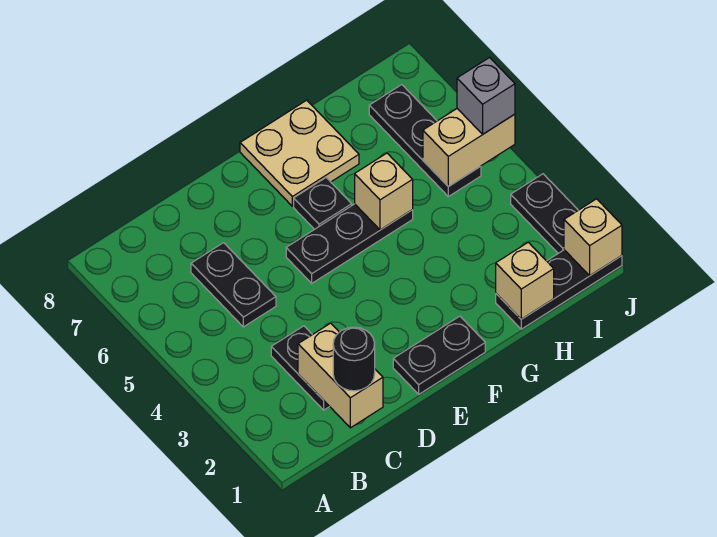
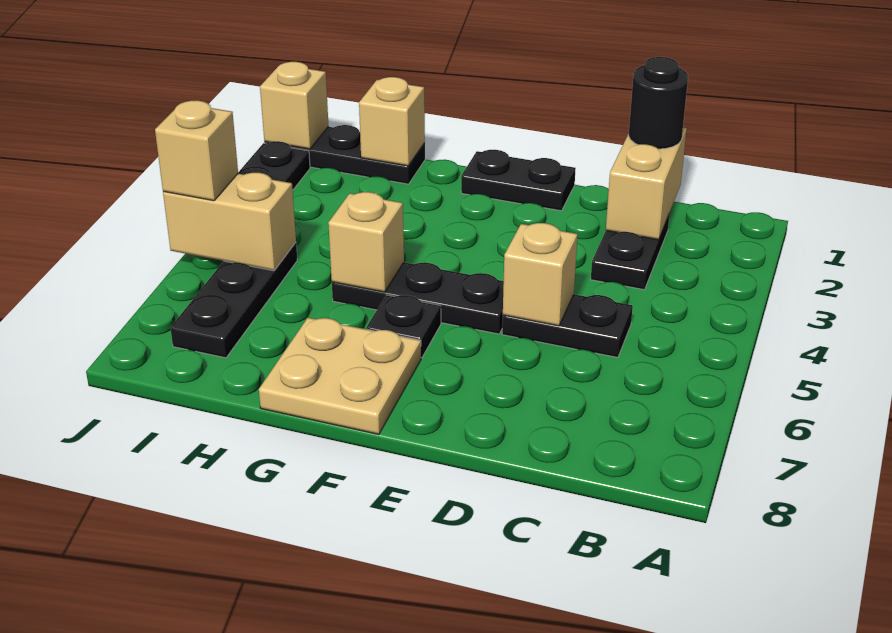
black 1x2 plate [191,243,276,327] -> black 1x2 plate turned to [502,294,633,357]
none -> tan 1x1 brick [503,223,578,326]
grey 1x1 brick [457,58,515,134] -> tan 1x1 brick [155,100,238,201]

